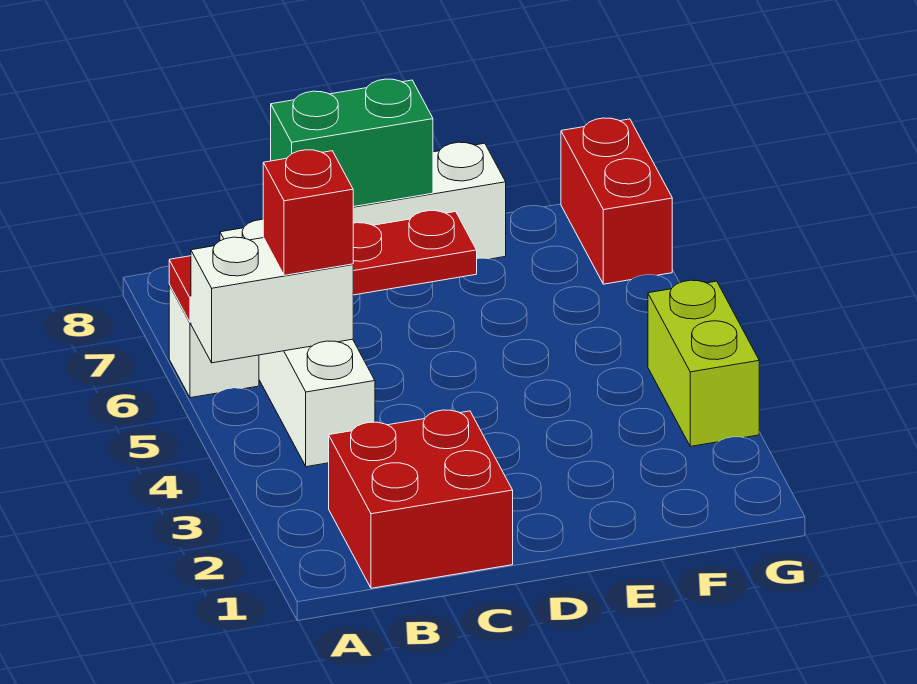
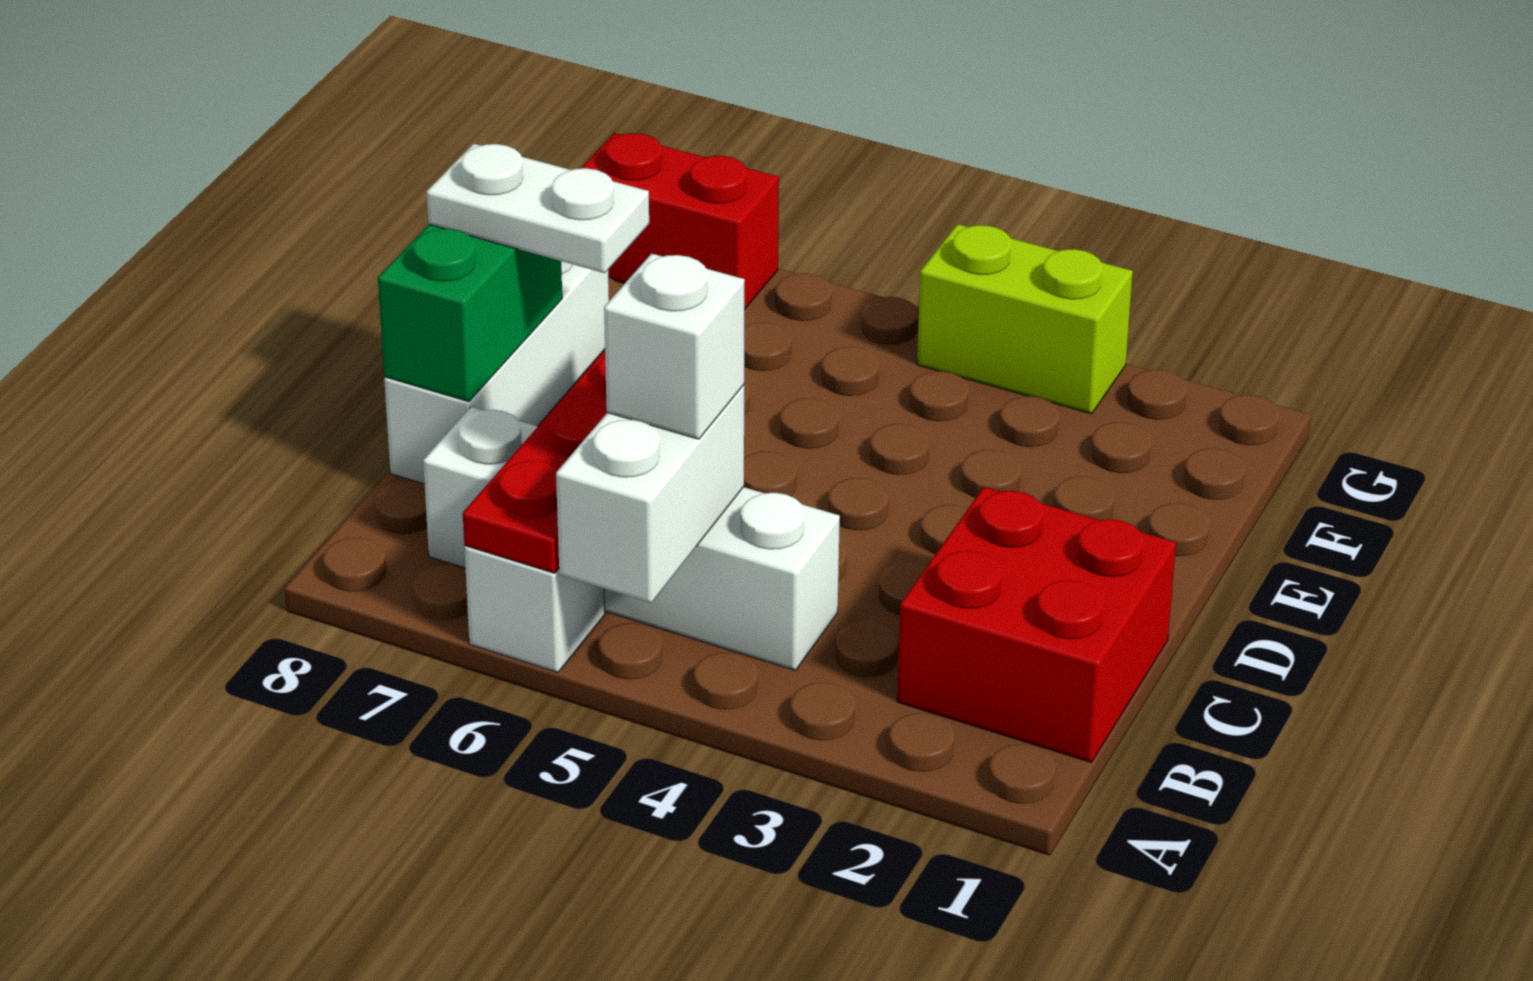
red 1x1 brick [263,150,353,275] -> white 1x1 brick [604,253,745,439]
none -> white 1x2 plate [427,144,649,273]

